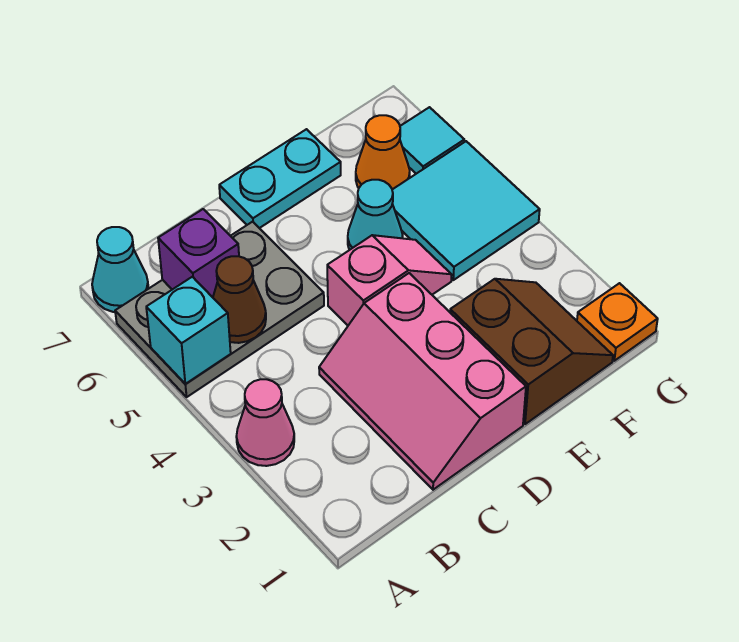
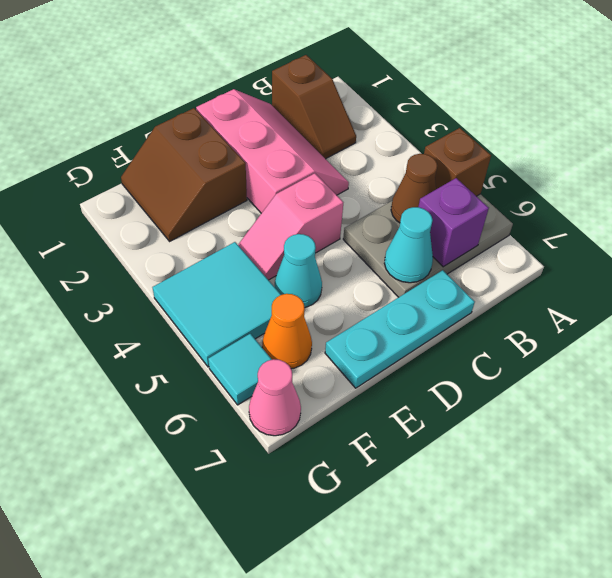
pink 1x1 cone [236,379,294,466] -> pink 1x1 cone moved to [249,359,301,436]
cyan 1x1 brick [146,277,231,384] -> brown 1x1 brick [424,128,491,196]
cyan 1x1 cone [92,227,149,312] -> cyan 1x1 cone moved to [384,207,433,283]
none -> brown 1x2 slope [272,55,356,159]
cyan 1x2 plate [219,129,341,228] -> cyan 1x3 plate [325,270,475,388]
orange 1x1 plate [577,283,658,361] -> none

